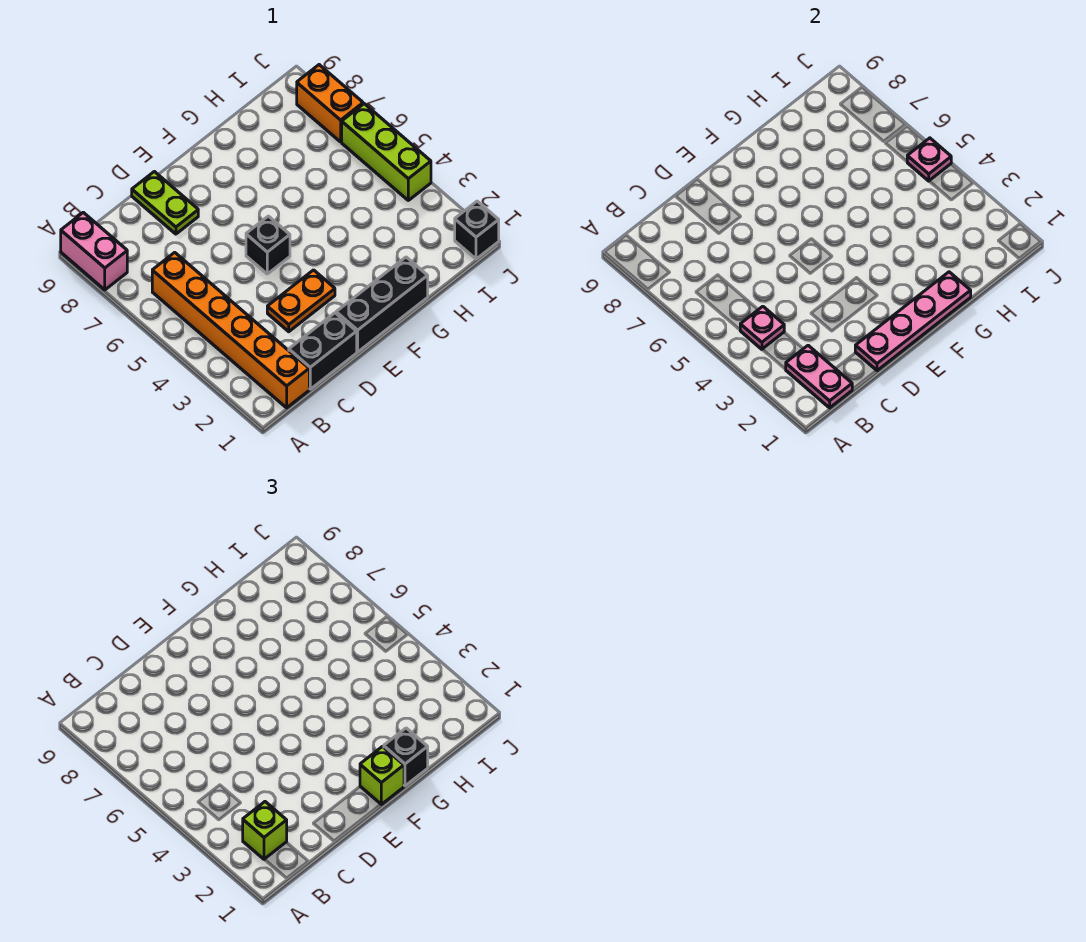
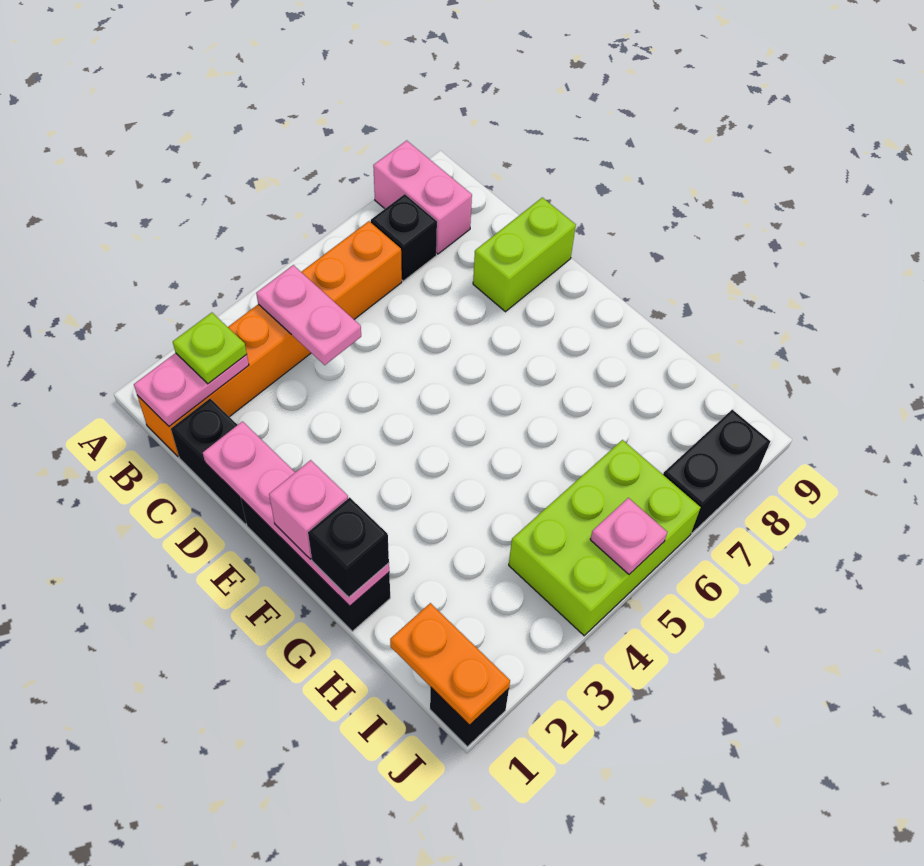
pink 1x2 brick [61,212,127,290] -> pink 1x2 brick turned to [373,140,472,254]
lime 1x1 brick [243,802,287,859] -> lime 1x1 plate [173,313,247,384]
pink 1x1 plate [740,306,784,349] -> pink 1x2 plate [256,265,361,365]
orange 1x2 plate [267,270,335,332] -> orange 1x2 plate moved to [390,603,510,725]
lime 1x2 plate [132,172,198,234] -> lime 1x2 brick [473,197,576,312]
black 1x1 brick [246,216,290,274] -> black 1x1 brick moved to [371,194,437,281]
lime 1x1 brick [360,747,404,804] -> pink 1x1 brick [269,460,348,559]
lime 1x3 brick [342,104,431,200] -> lime 2x3 brick [509,440,701,636]
orange 1x2 brick [297,65,363,142] -> black 1x2 brick [663,410,770,533]

